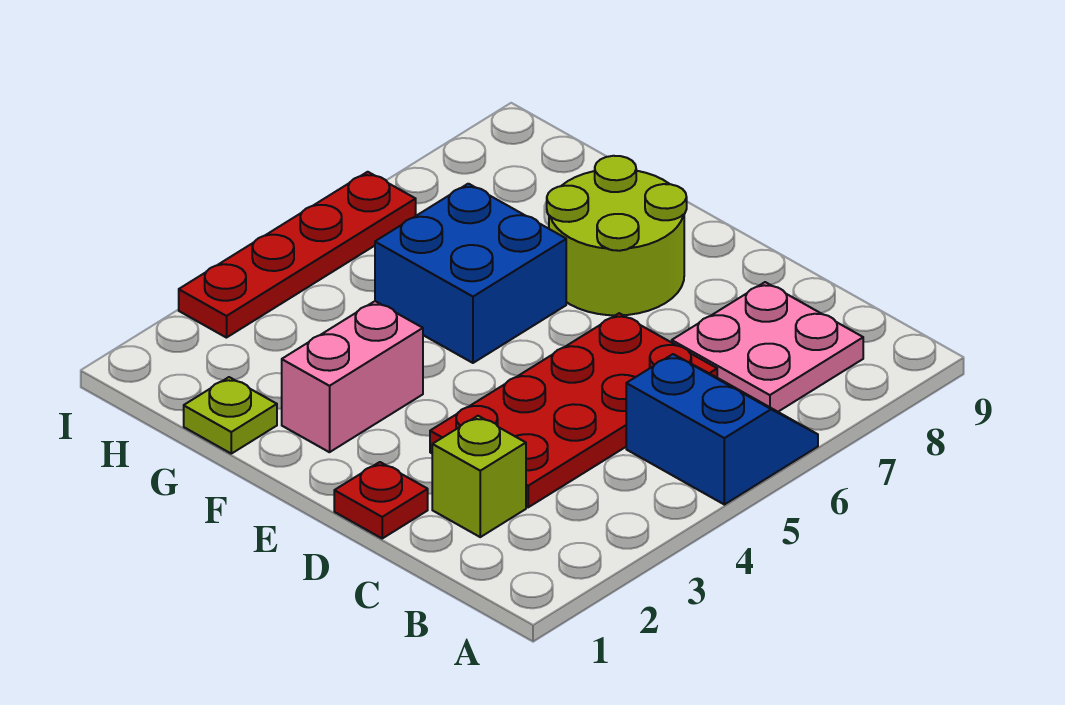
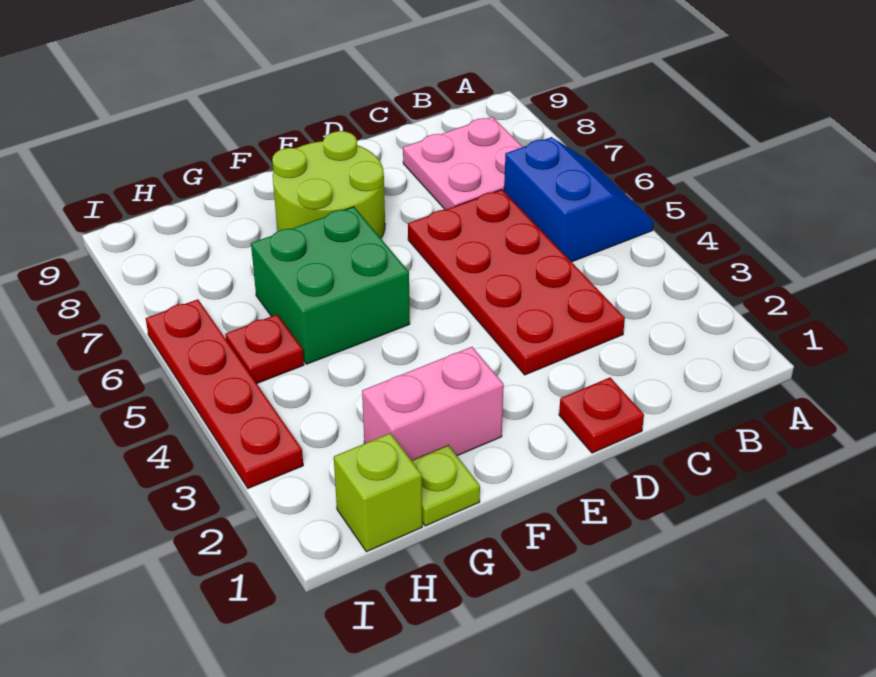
blue 2x2 slope [626,354,818,505] -> blue 2x2 slope turned to [504,137,654,262]
lime 1x1 brick [432,416,526,537] -> lime 1x1 brick moved to [334,433,422,552]
pink 1x2 brick [282,301,423,452] -> pink 1x2 brick turned to [362,347,504,461]
blue 2x2 brick [375,184,566,363] -> green 2x2 brick [251,207,410,364]
none -> red 1x1 plate [225,315,304,383]

